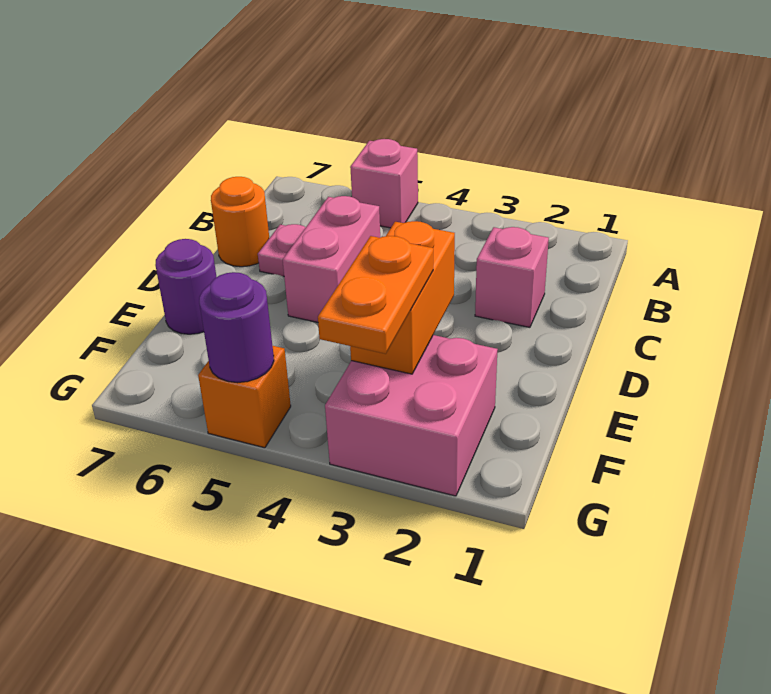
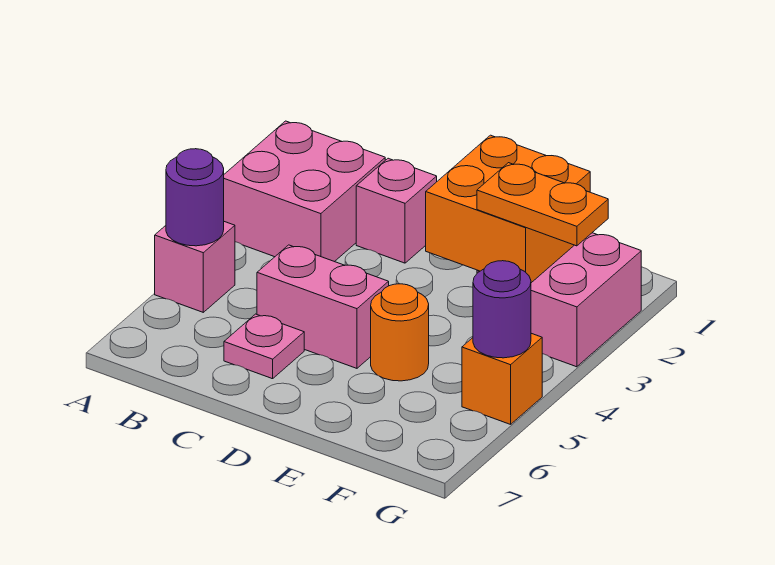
none -> pink 2x2 brick [224,121,385,262]
orange 1x1 round brick [211,177,269,267] -> orange 1x1 round brick moved to [371,284,429,381]
orange 1x2 brick [350,221,455,374] -> orange 2x2 brick [426,135,590,283]
purple 1x1 round brick [155,239,216,334] -> purple 1x1 round brick moved to [166,149,224,246]

